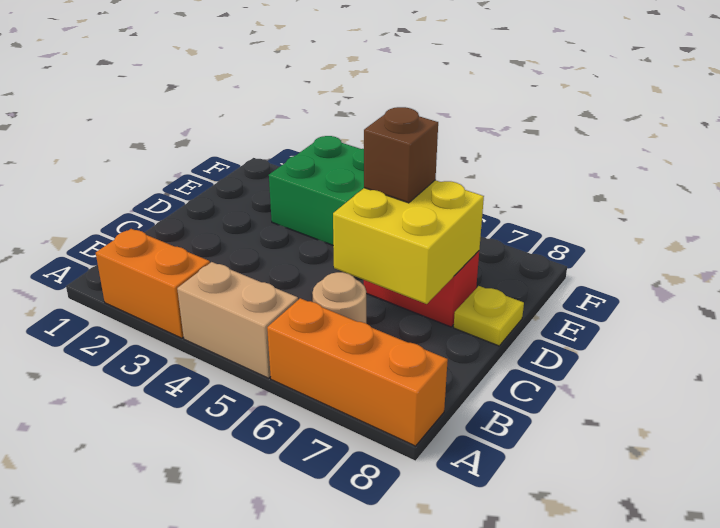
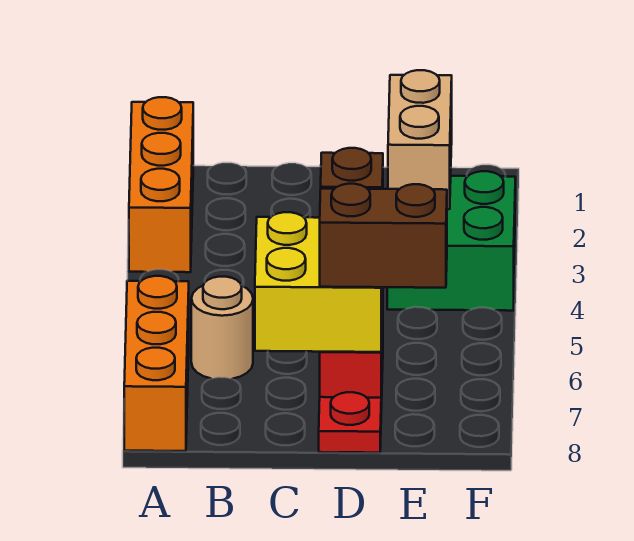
orange 1x2 brick [96,229,210,338] -> orange 1x3 brick [129,97,193,272]
tan 1x2 brick [177,262,298,378] -> tan 1x2 brick moved to [388,70,452,209]
none -> brown 1x2 brick [320,184,447,288]
yellow 1x1 plate [454,286,524,346] -> red 1x1 plate [319,392,381,453]

